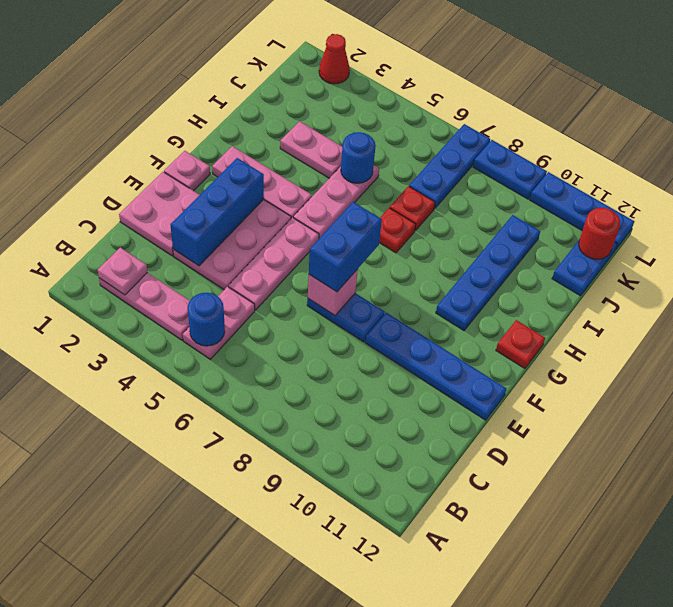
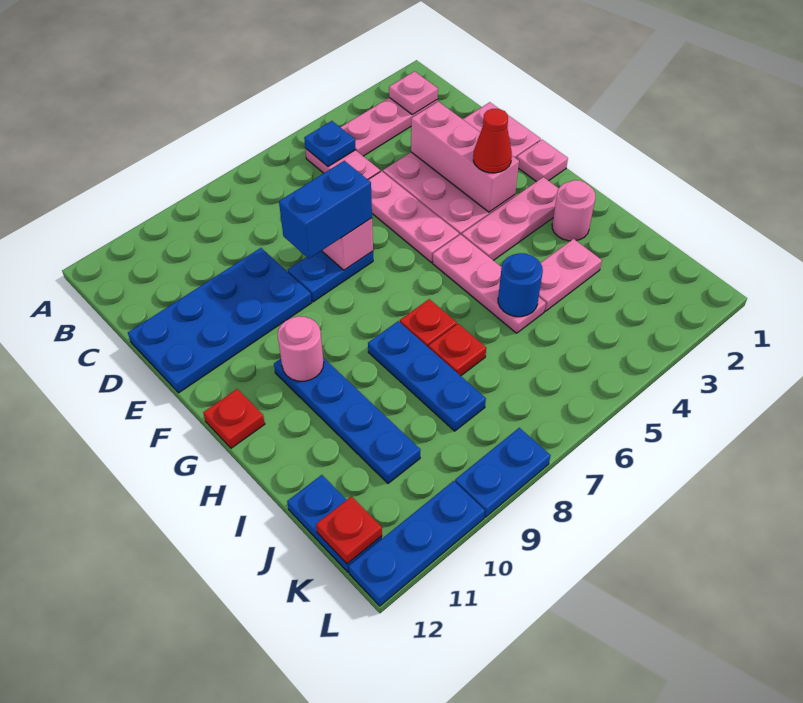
blue 1x1 round brick [188,293,225,346] -> blue 1x1 plate [304,121,356,167]
blue 1x3 brick [170,158,264,266] -> pink 1x3 brick [411,102,519,212]
blue 1x2 brick [309,202,382,292] -> blue 1x2 brick turned to [279,161,372,259]
blue 1x4 plate [365,313,507,420] -> blue 2x4 plate [128,248,312,393]
none -> pink 1x1 round brick [278,316,324,381]
none -> pink 1x1 round brick [552,180,596,241]
blue 1x3 plate [409,124,490,209] -> blue 1x3 plate moved to [368,321,486,431]
red 1x1 round brick [579,208,620,259] -> red 1x1 plate [316,497,382,564]
red 1x1 cone [319,34,350,84] -> red 1x1 cone moved to [473,109,512,173]

